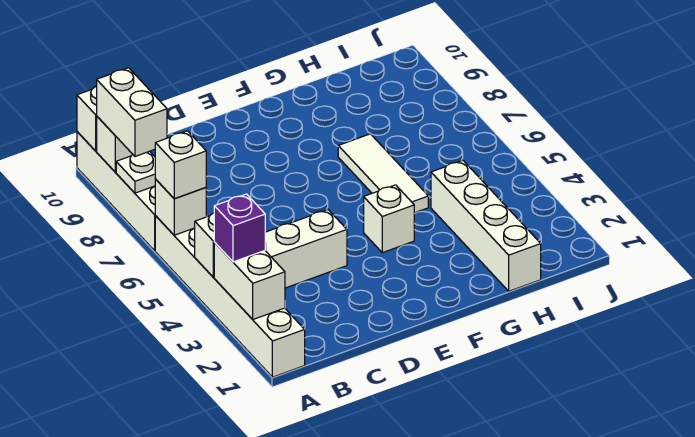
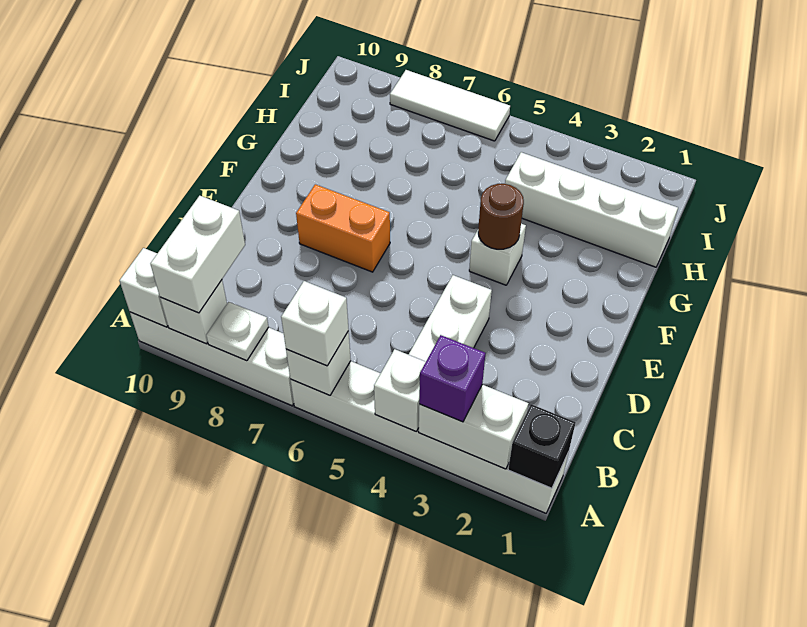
none -> black 1x1 brick [508,404,576,488]
white 1x2 brick [97,68,167,156] -> white 1x2 brick turned to [151,196,245,313]
none -> orange 1x2 brick [296,184,390,272]
none -> brown 1x1 round brick [478,184,524,249]
white 1x3 tile [338,134,428,213] -> white 1x3 tile moved to [390,70,510,141]

